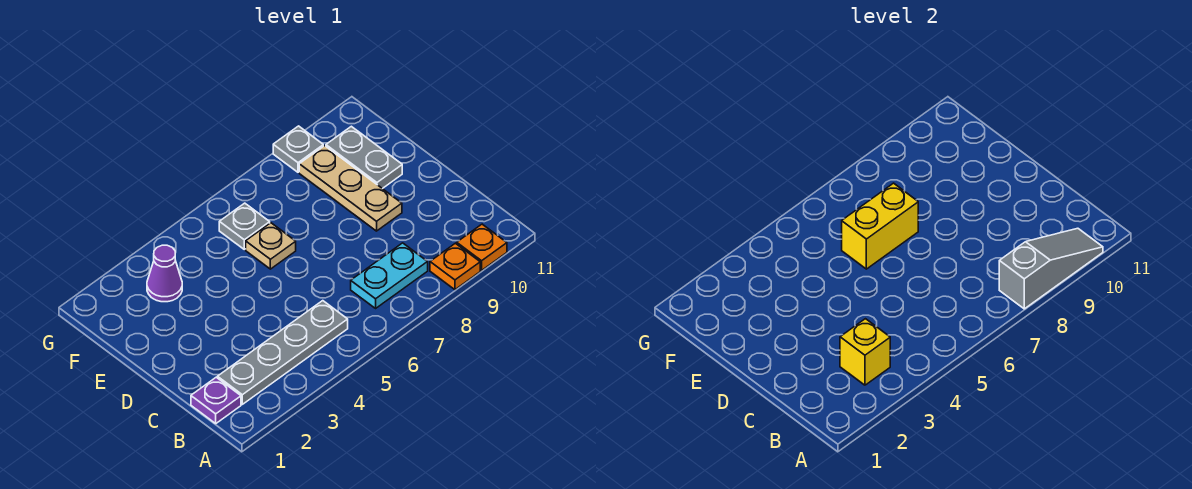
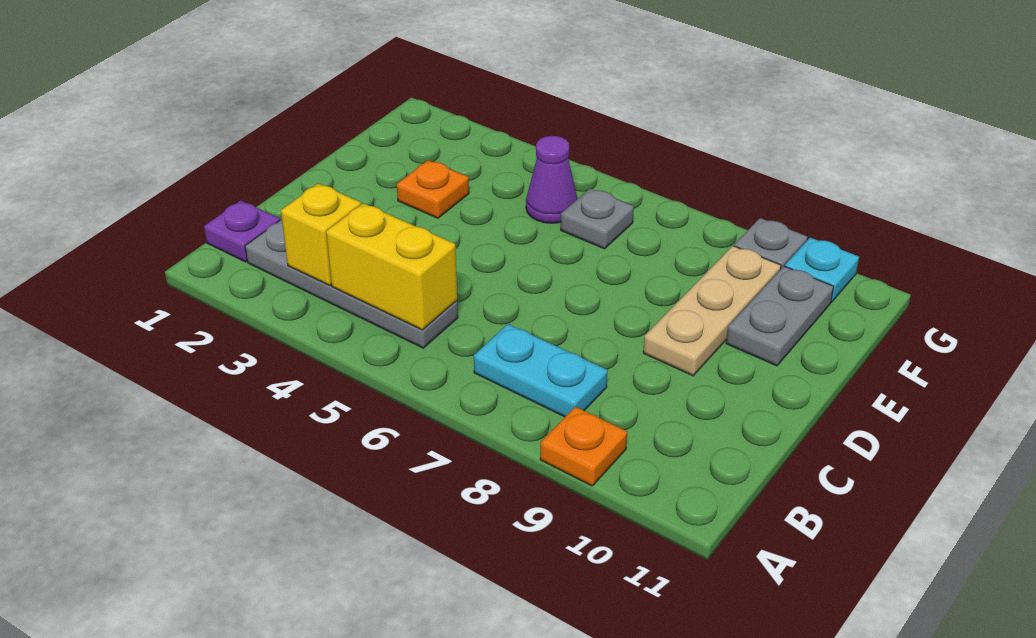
grey 1x3 slope [999,228,1103,309] -> none
orange 1x1 plate [457,224,507,270] -> orange 1x1 plate moved to [397,160,469,218]
tan 1x1 plate [246,223,296,269] -> none
yellow 1x2 brick [842,183,918,269] -> yellow 1x2 brick moved to [326,203,457,330]
purple 1x1 cone [147,245,182,302] -> purple 1x1 cone moved to [526,136,577,223]
none -> cyan 1x1 plate [785,238,859,302]

